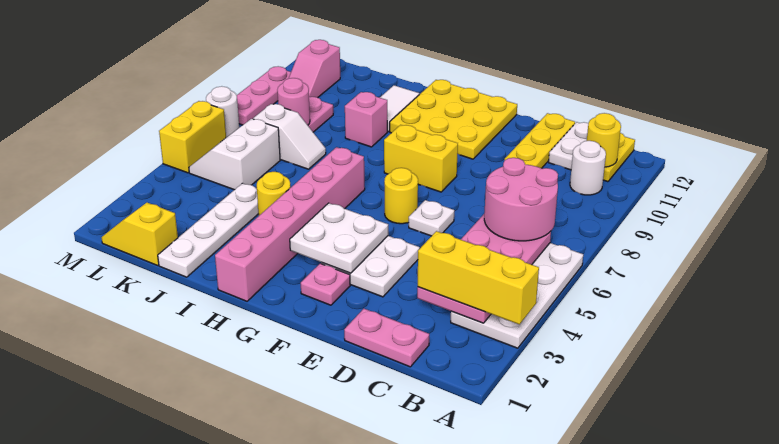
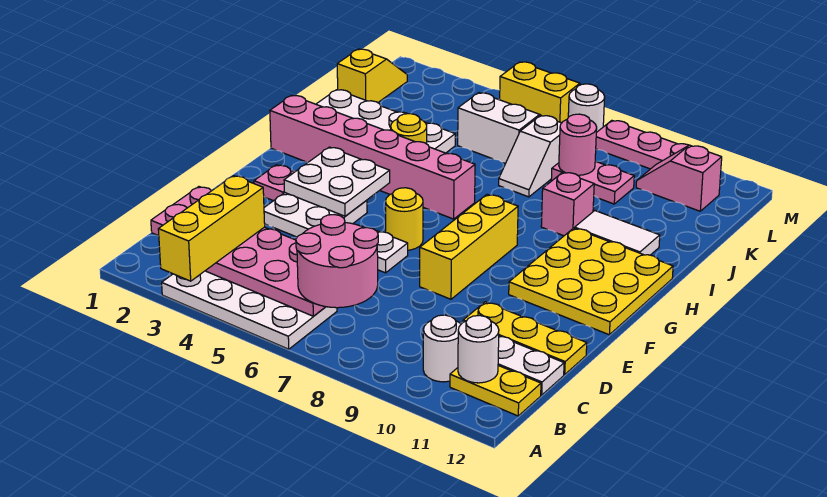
yellow 1x1 round brick [587,113,621,167] -> white 1x1 round brick [458,315,499,383]
yellow 1x2 brick [384,125,458,192] -> yellow 1x3 brick [420,194,518,299]

